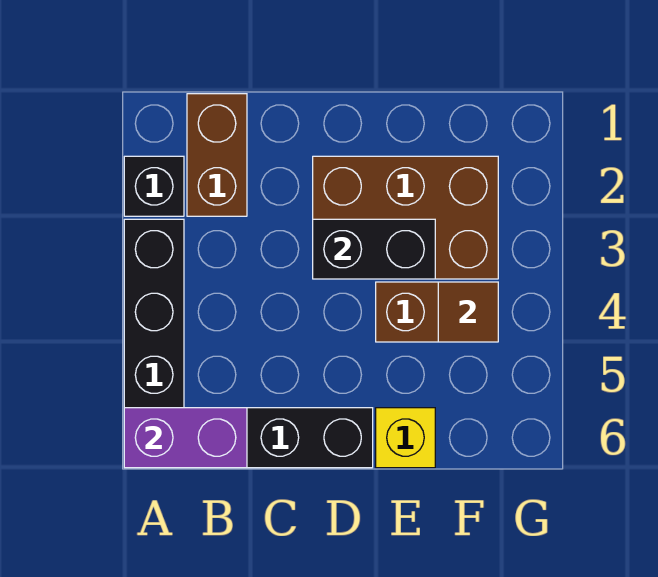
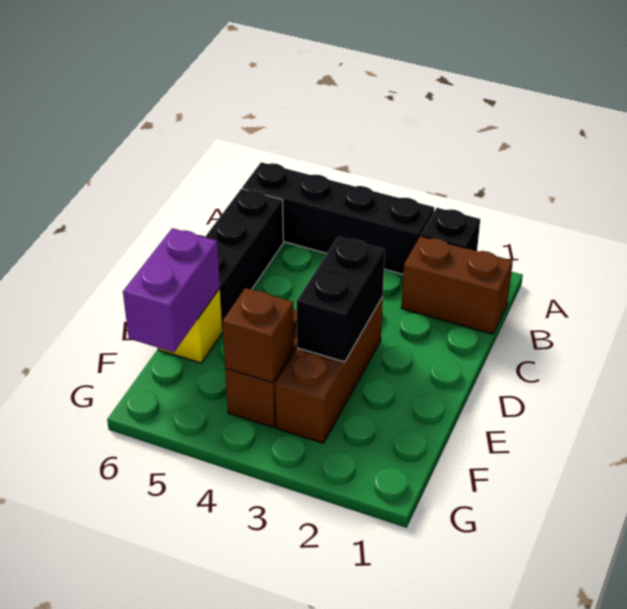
purple 1x2 brick [124,408,247,468] -> purple 1x2 brick moved to [123,228,220,352]
brown 2x3 brick [313,156,498,279] -> brown 1x3 brick [275,297,383,443]
brown 1x1 tile [438,282,498,342] -> brown 1x1 brick [222,288,294,383]

